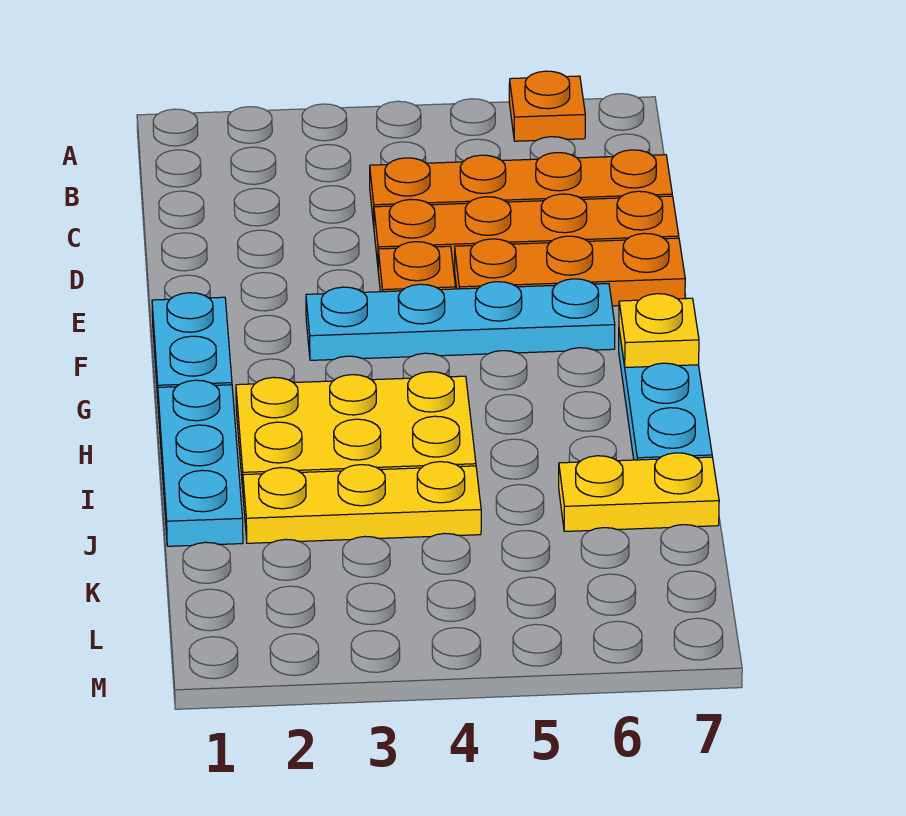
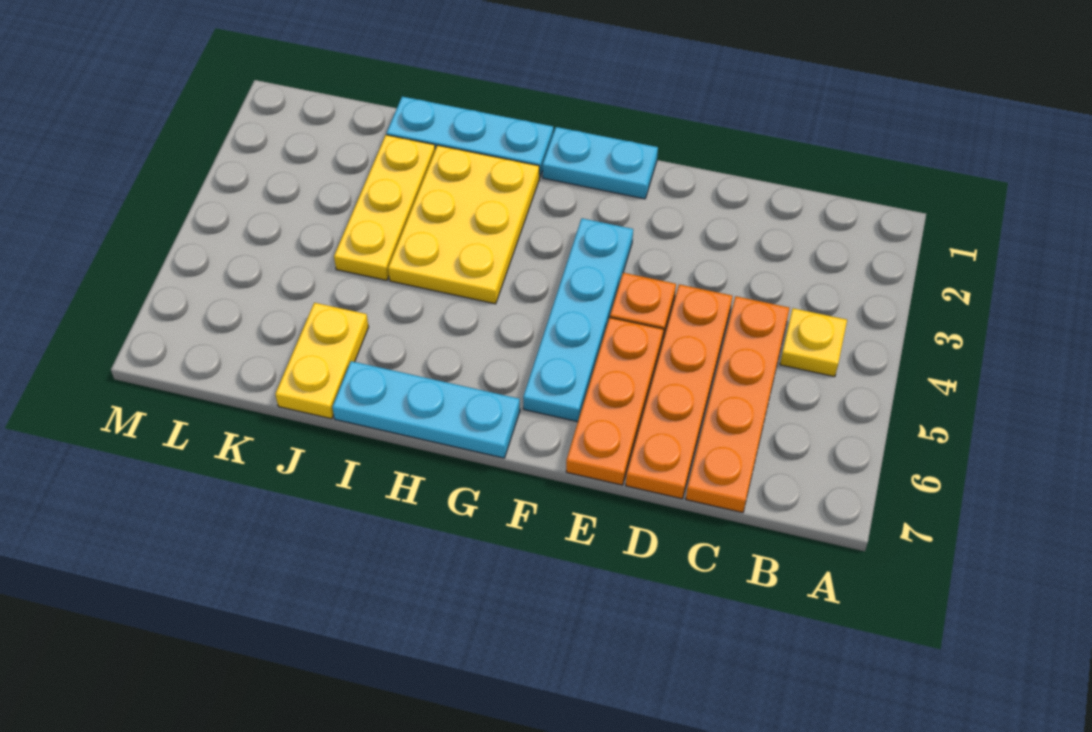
orange 1x1 plate [509,71,585,141] -> none
yellow 1x1 plate [619,294,699,367] -> yellow 1x1 plate moved to [780,308,847,377]

